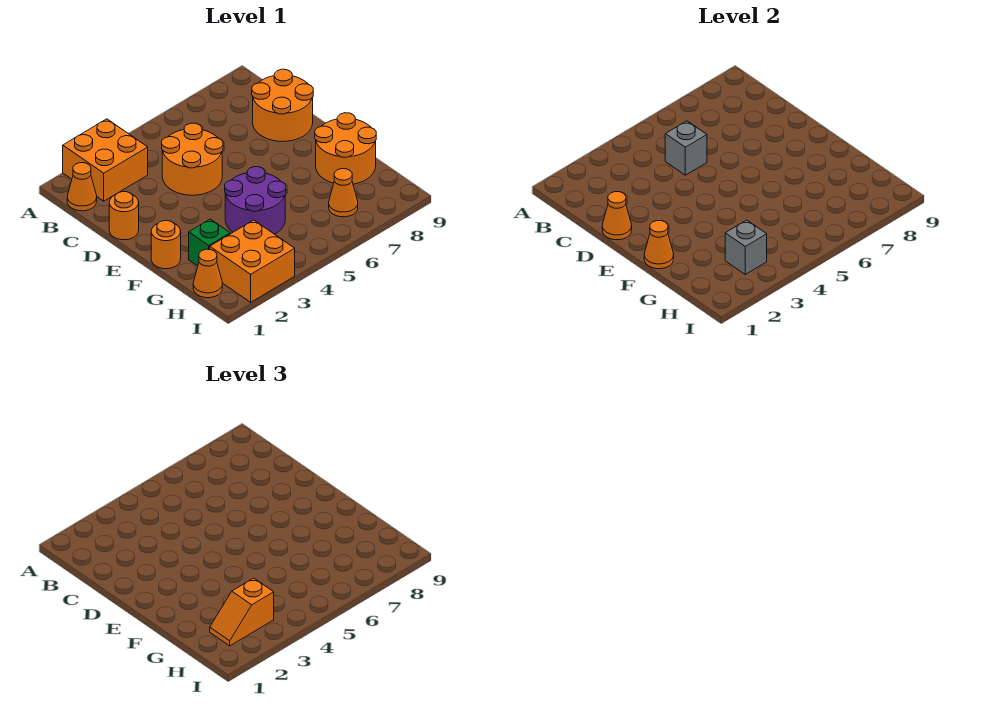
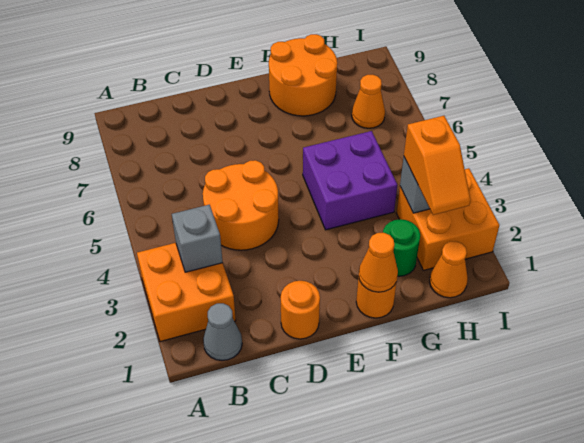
orange 1x1 cone [67,163,97,211] -> grey 1x1 cone [203,303,242,361]
grey 1x1 brick [665,121,707,175] -> grey 1x1 brick moved to [172,205,223,272]
orange 2x2 round brick [252,69,313,142] -> none
orange 1x1 cone [602,192,632,240] -> none
purple 2x2 round brick [225,167,286,234] -> purple 2x2 brick [303,131,397,230]
green 1x1 brick [189,219,230,266] -> green 1x1 round brick [383,219,420,276]

